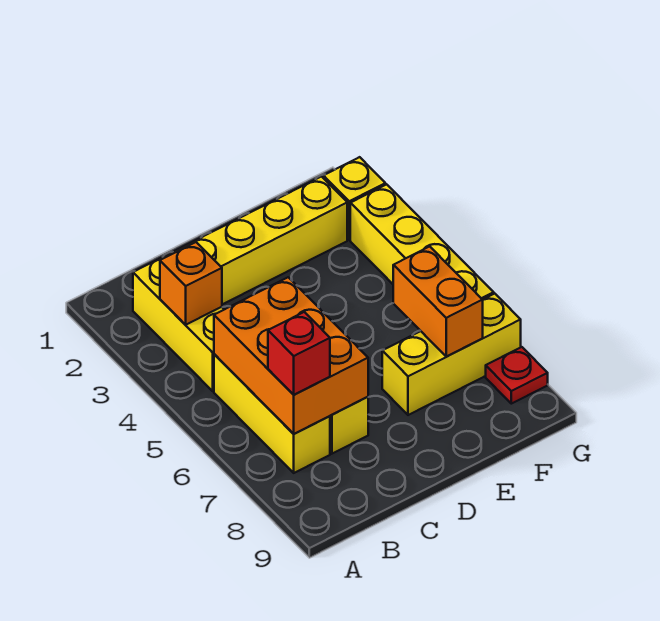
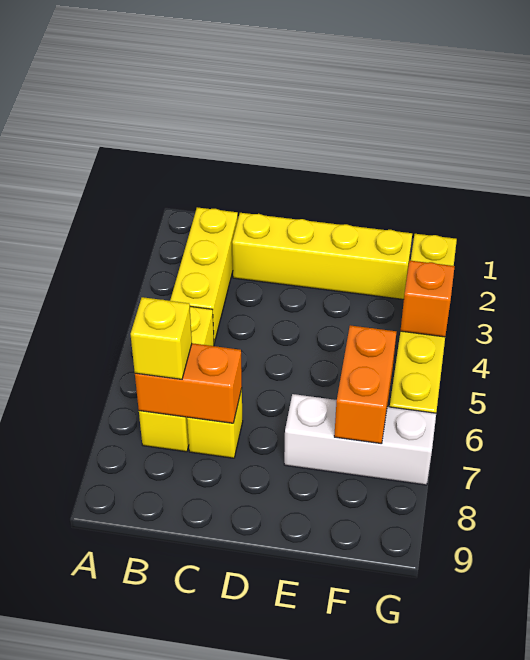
orange 1x1 brick [160,242,222,325] -> orange 1x1 brick moved to [401,260,455,337]
orange 2x3 brick [214,277,368,434] -> orange 1x2 brick [135,343,242,423]
red 1x1 brick [268,312,330,395] -> yellow 1x1 brick [131,297,192,379]
yellow 1x3 brick [382,294,521,415] -> white 1x3 brick [284,394,436,485]
red 1x1 plate [486,347,548,404] -> none

